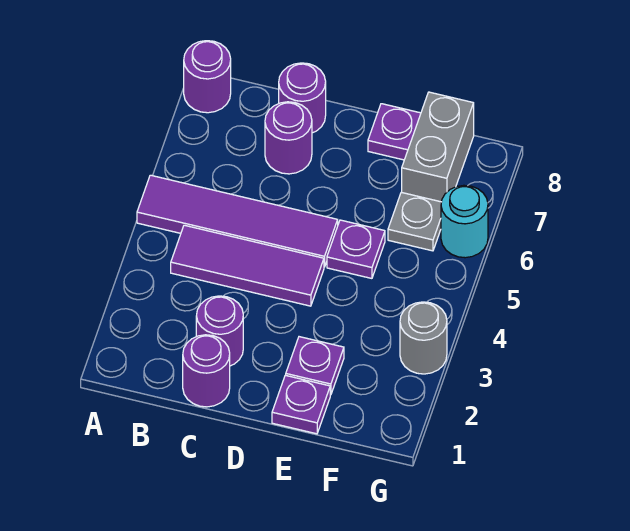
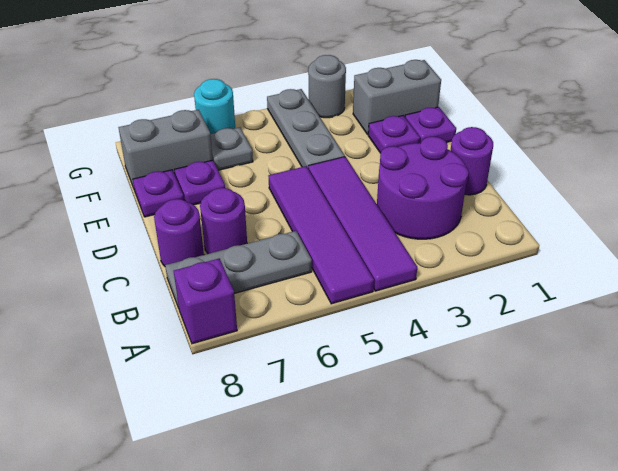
purple 1x1 round brick [184,41,231,113] -> purple 1x1 brick [174,258,237,344]
purple 1x3 tile [171,225,324,306] -> purple 1x4 tile [308,157,417,291]
none -> grey 1x3 plate [165,231,312,308]
purple 1x1 round brick [196,296,243,366] -> purple 2x2 round brick [377,137,469,239]
none -> grey 1x3 plate [267,89,345,168]
purple 1x1 plate [327,220,385,278] -> purple 1x1 plate moved to [174,160,225,205]
none -> grey 1x2 brick [353,60,441,134]

